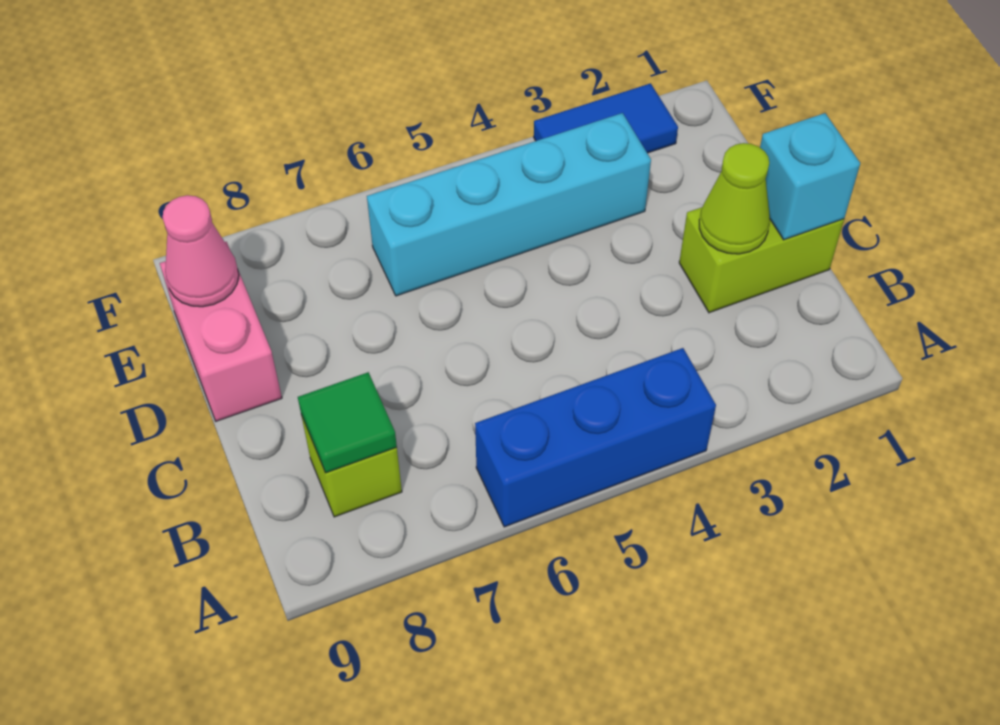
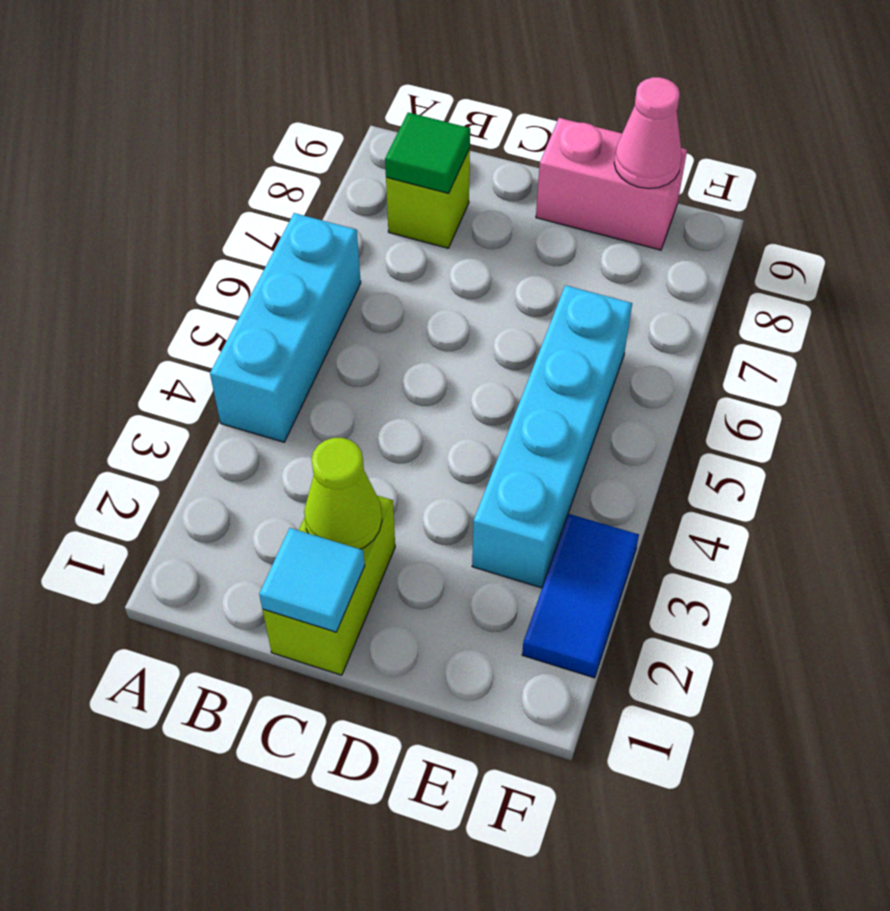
blue 1x3 brick [475,348,716,527] -> cyan 1x3 brick [210,213,361,442]
cyan 1x1 brick [760,113,860,240] -> cyan 1x1 tile [259,528,365,632]

